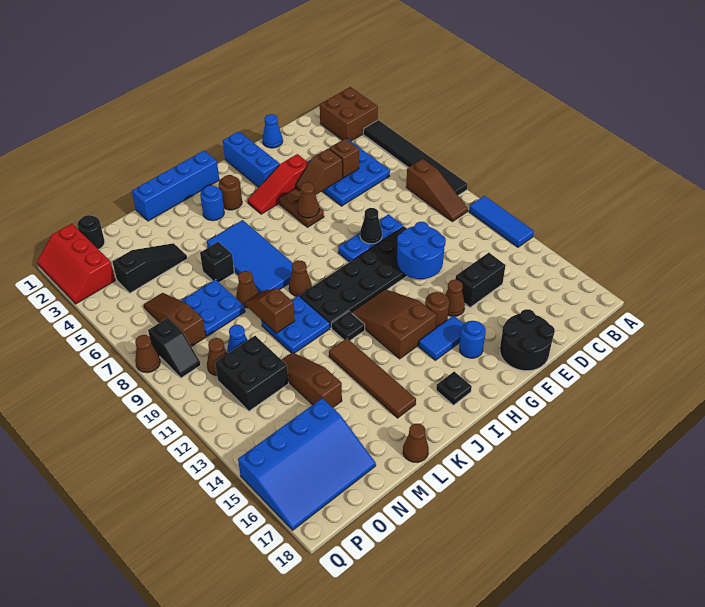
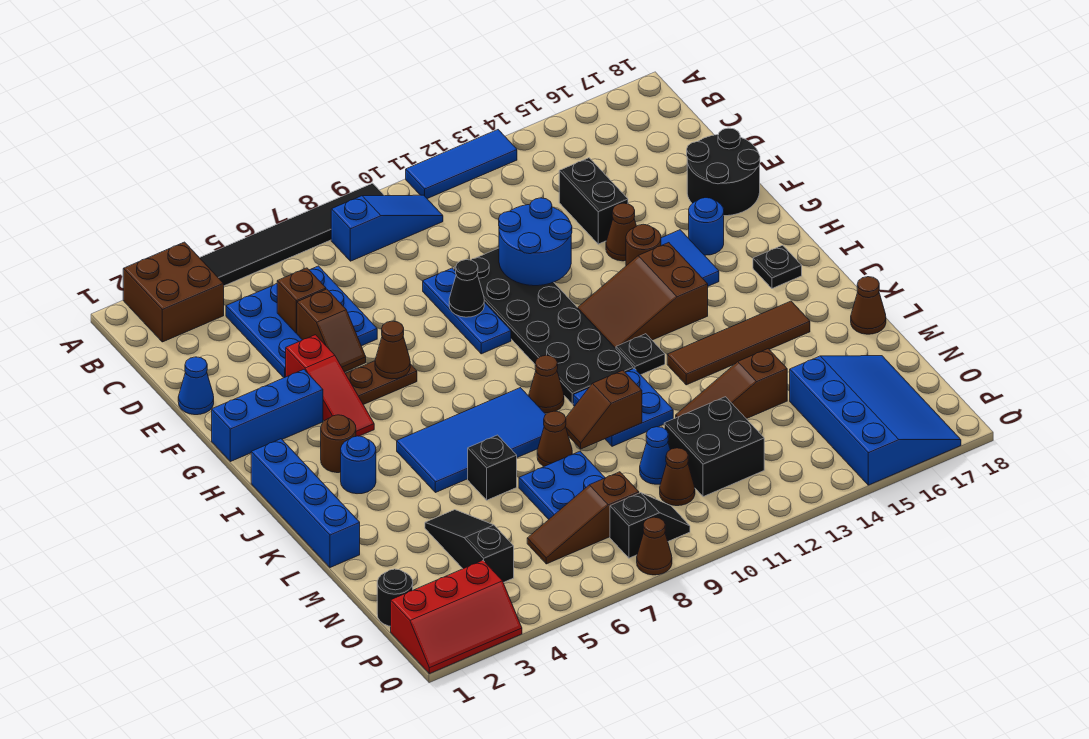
brown 1x3 slope [406,159,468,222] -> blue 1x3 slope [331,195,443,261]

